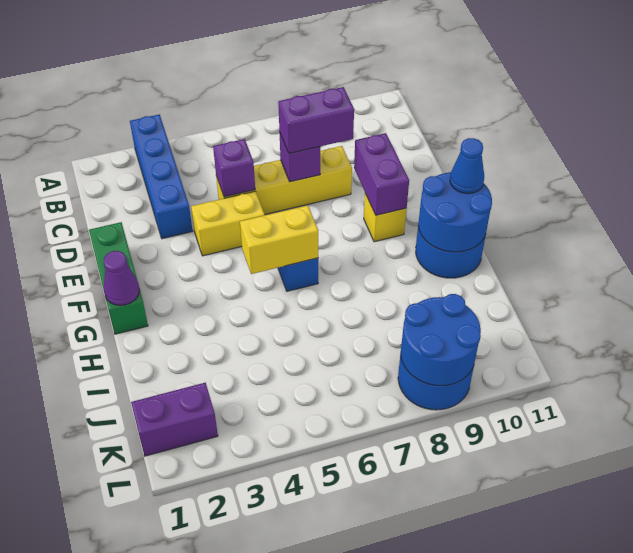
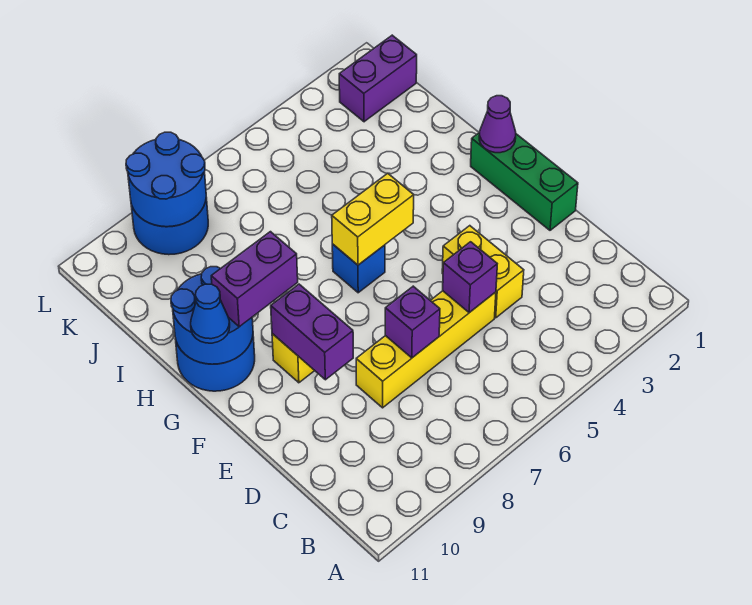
blue 1x4 brick [130,114,193,239] -> none
purple 1x2 brick [278,87,354,153] -> purple 1x2 brick moved to [211,232,298,327]
yellow 1x2 brick [191,191,265,256] -> yellow 1x2 brick turned to [442,226,524,318]

